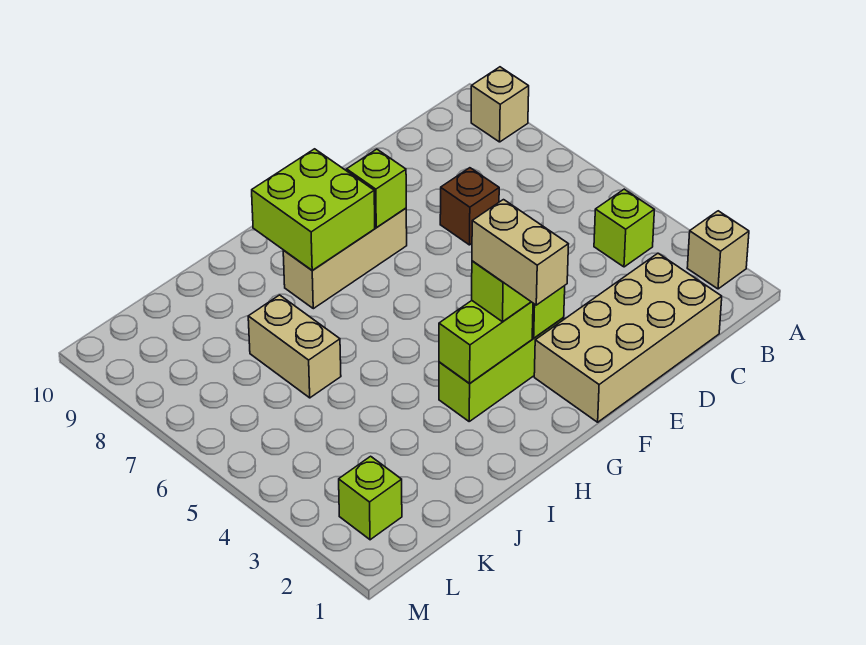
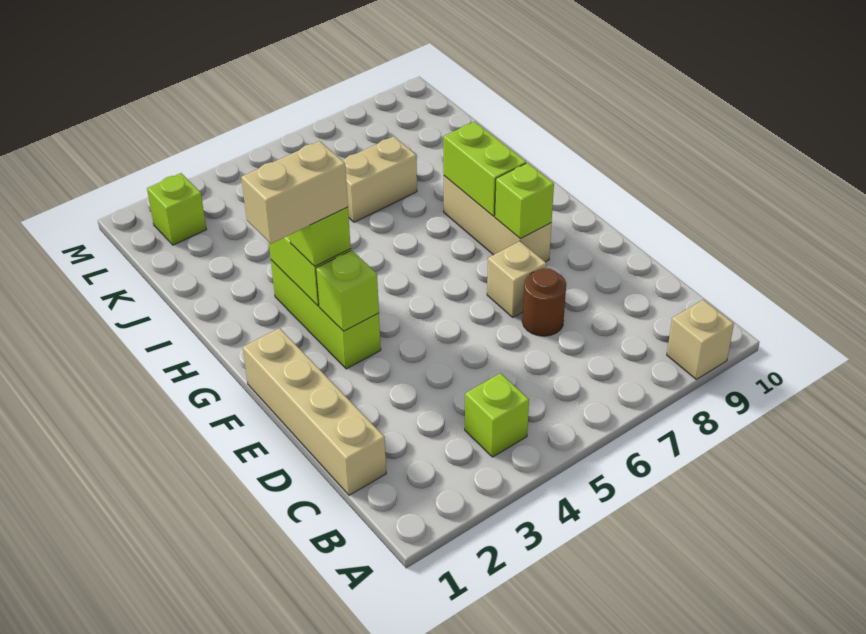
tan 1x1 brick [687,211,749,289] -> tan 1x1 brick moved to [487,241,546,317]
tan 2x4 brick [534,253,722,422] -> tan 1x4 brick [243,328,386,495]
brown 1x1 brick [440,168,499,245] -> brown 1x1 round brick [522,268,566,336]
lime 2x2 brick [252,149,375,270] -> lime 1x2 brick [443,122,526,216]

